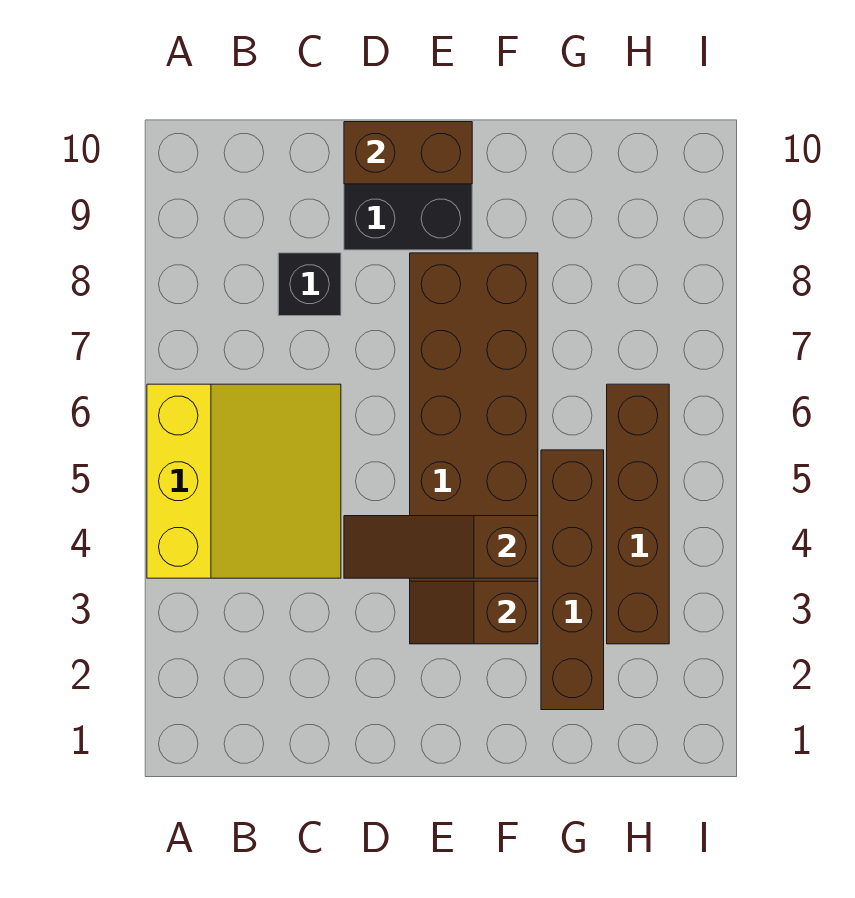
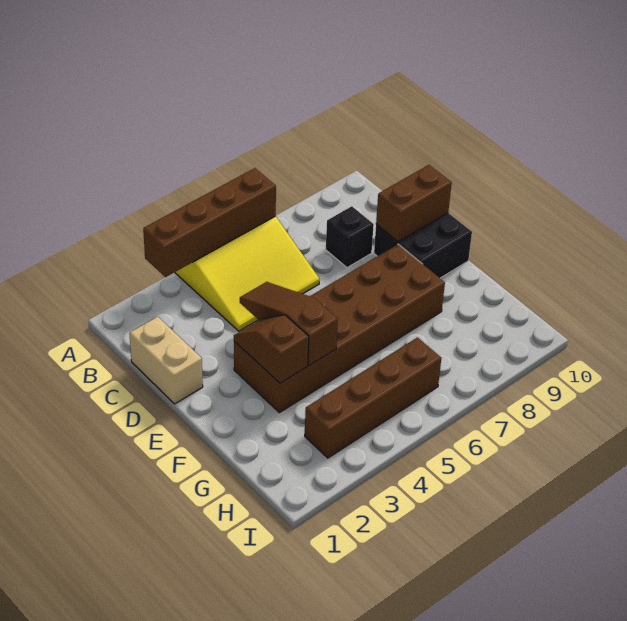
none -> tan 1x2 brick [130,317,203,404]
brown 1x2 brick [344,122,472,184] -> brown 1x2 brick turned to [376,165,452,242]
brown 1x4 brick [541,450,604,710] -> brown 1x4 brick moved to [143,168,276,277]

